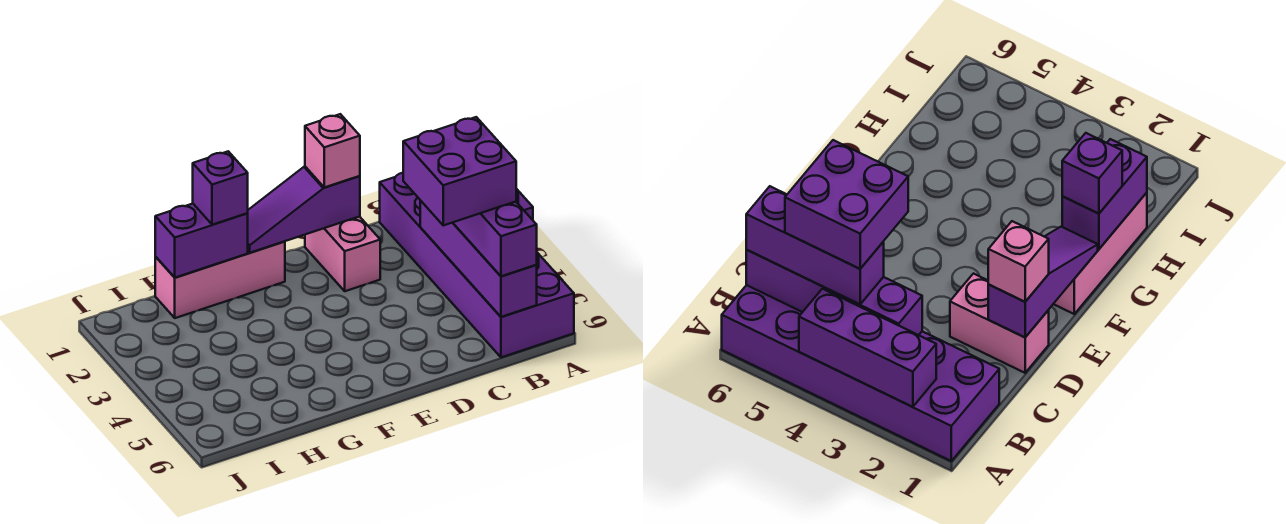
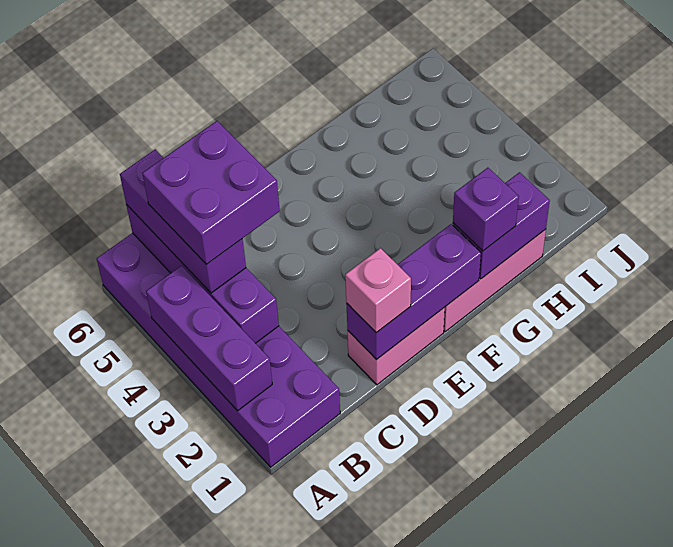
pink 1x2 brick [305,217,380,291] -> pink 1x2 brick turned to [348,307,445,385]
purple 1x3 slope [248,167,360,253] -> purple 1x3 brick [346,224,481,360]

